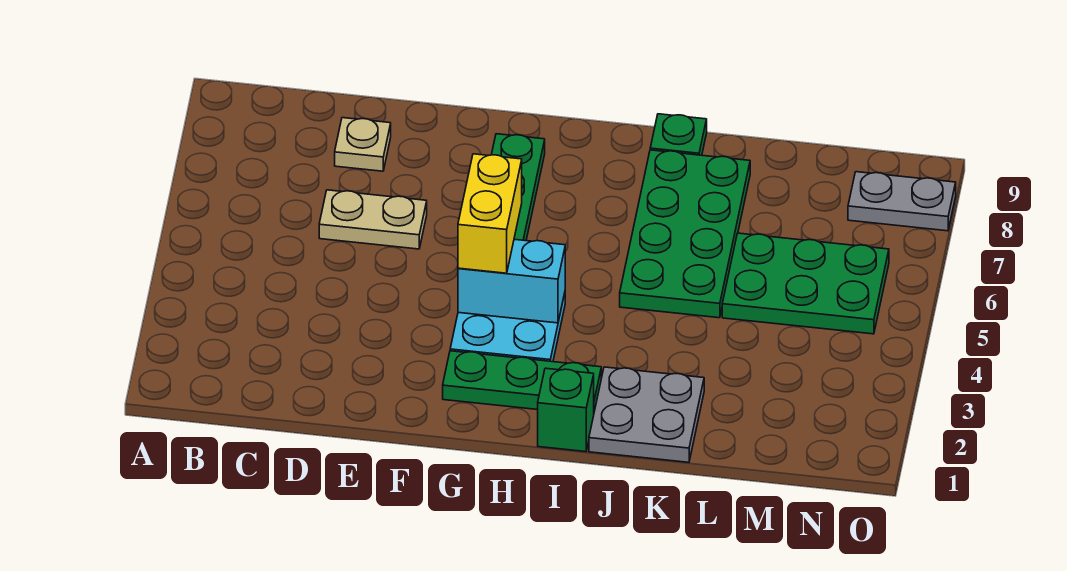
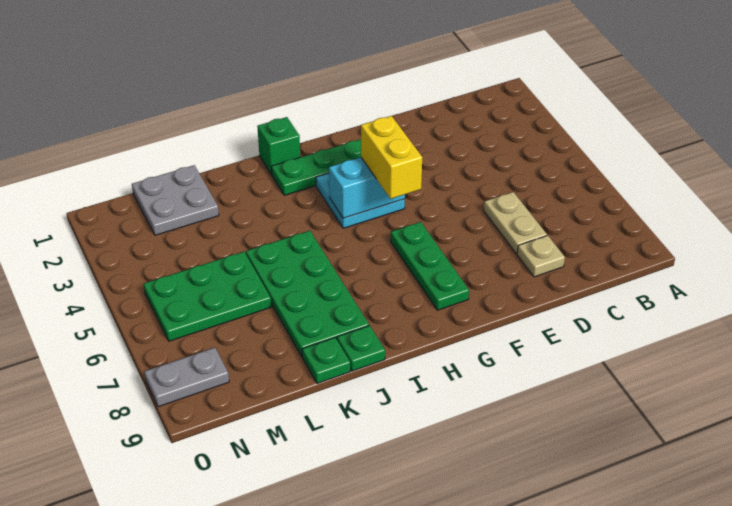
tan 1x2 plate [319,190,427,249] -> tan 1x2 plate turned to [484,192,547,254]
grey 2x2 plate [589,367,704,462] -> grey 2x2 plate moved to [132,165,219,235]
none -> green 1x1 plate [302,338,350,383]

